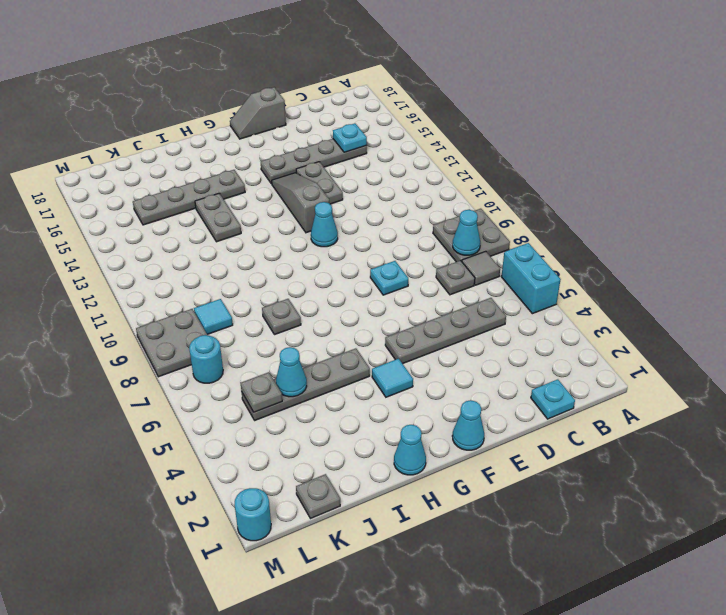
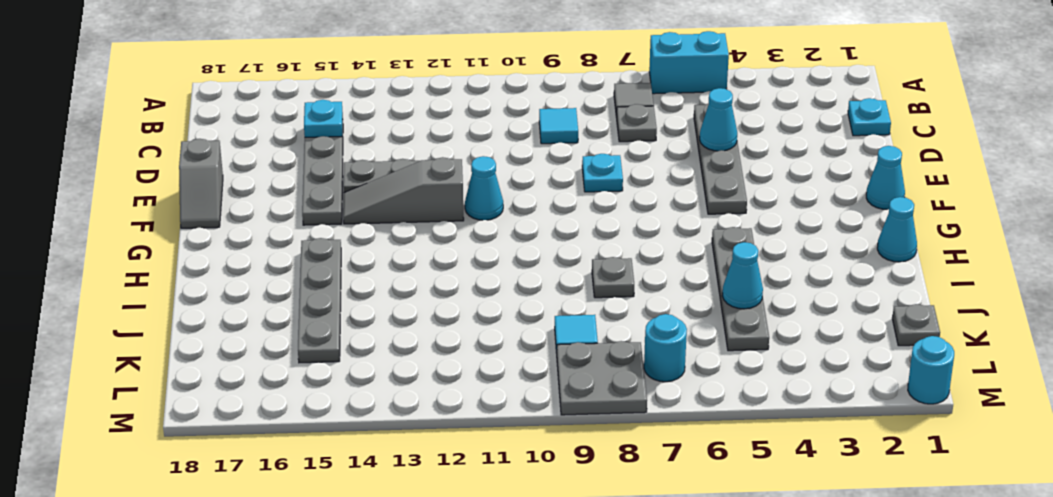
grey 2x2 plate [433,209,510,262] -> none
cyan 1x1 cone [453,210,480,255] -> cyan 1x1 cone moved to [700,88,737,151]
cyan 1x1 tile [372,359,413,397] -> cyan 1x1 tile moved to [539,108,578,144]
grey 1x2 plate [195,193,241,242] -> none
grey 1x1 plate [241,372,282,412] -> none

